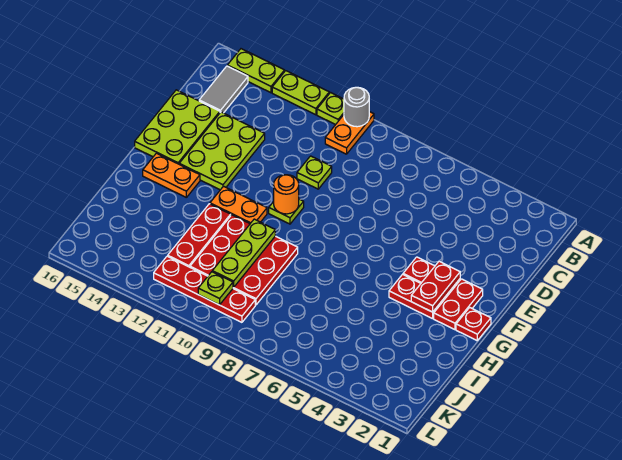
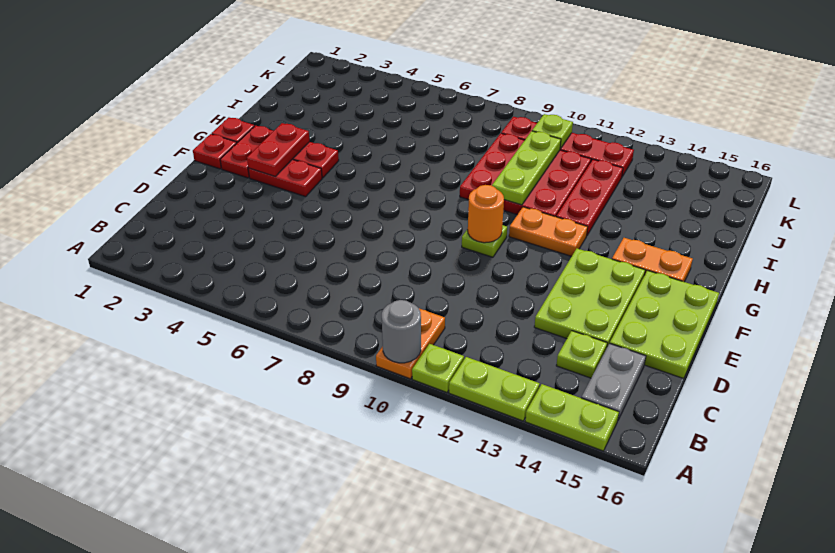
grey 1x2 tile [199,66,248,113] -> grey 1x2 plate [581,343,646,420]
lime 1x1 plate [297,156,332,189] -> lime 1x1 plate moved to [556,331,607,378]
none -> red 1x1 plate [193,134,237,169]

